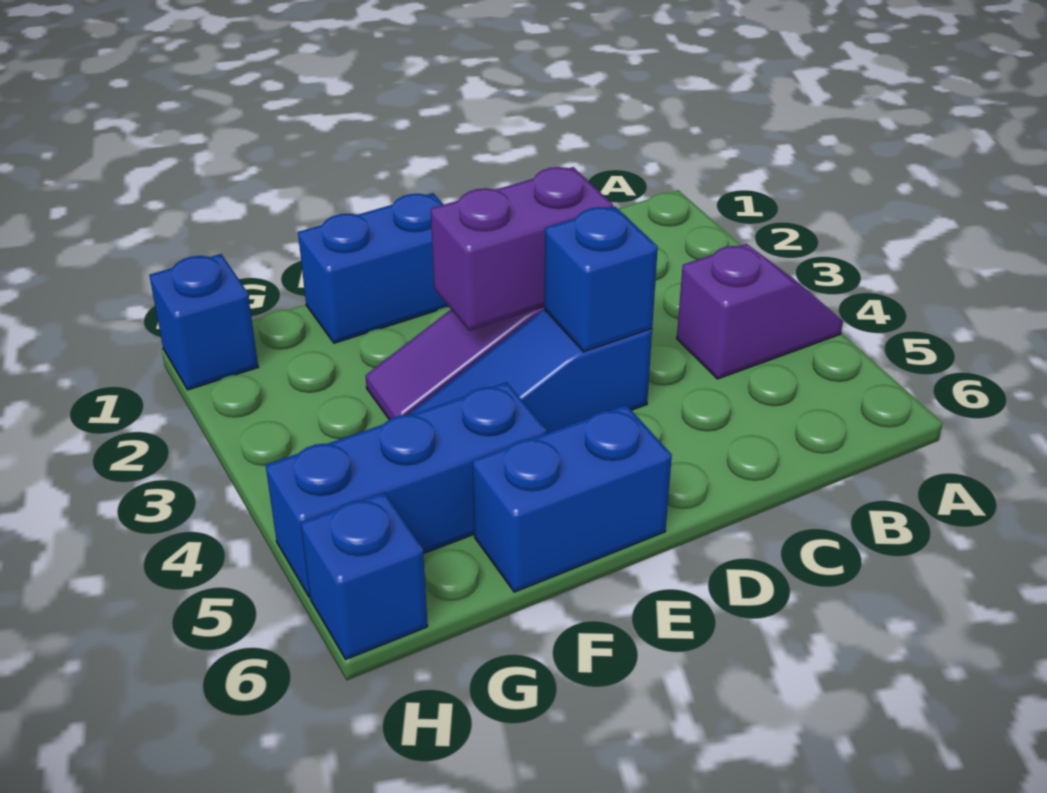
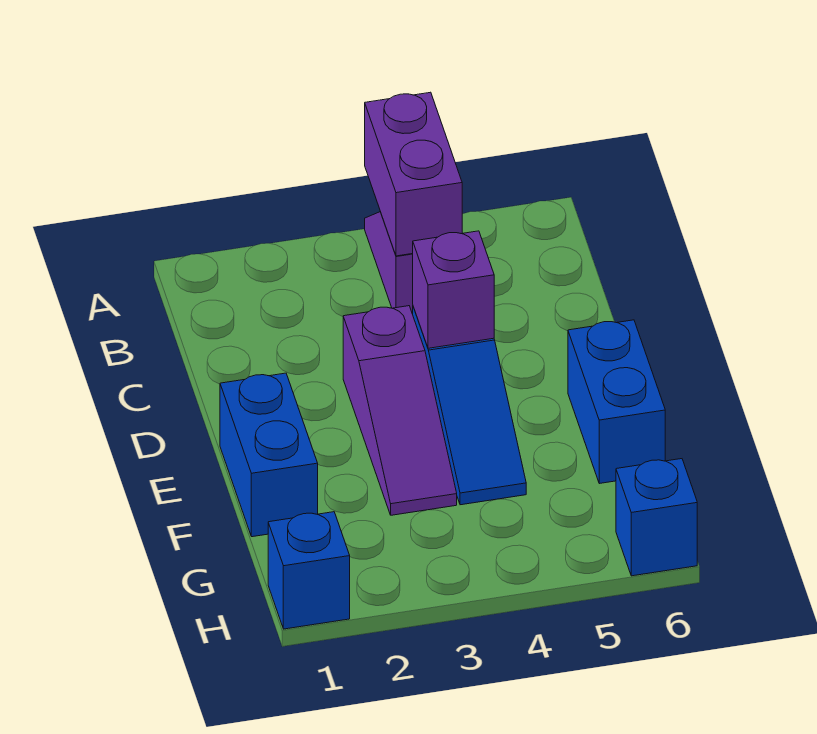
purple 1x2 brick [431,167,613,331] -> purple 1x2 brick moved to [365,92,462,256]
blue 1x1 brick [544,206,658,352] -> purple 1x1 brick [413,231,494,348]
blue 1x3 brick [266,382,547,597] -> none

